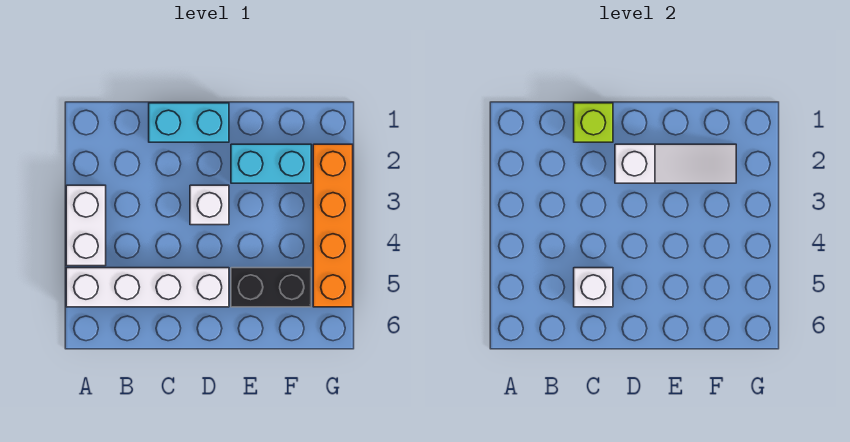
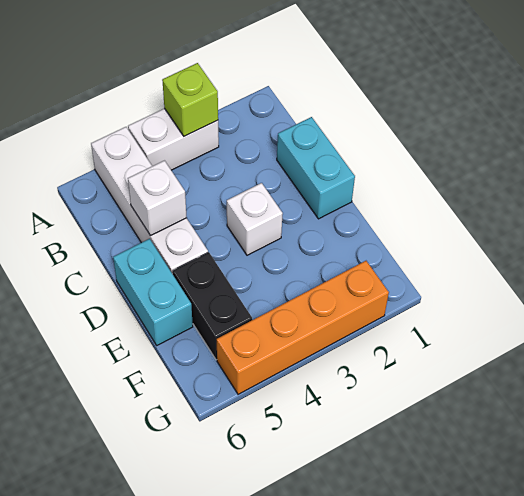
lime 1x1 brick [574,103,613,142] -> lime 1x1 brick moved to [162,63,218,136]
white 1x3 slope [615,144,736,183] -> none
cyan 1x2 brick [231,144,311,183] -> cyan 1x2 brick moved to [113,239,193,345]

